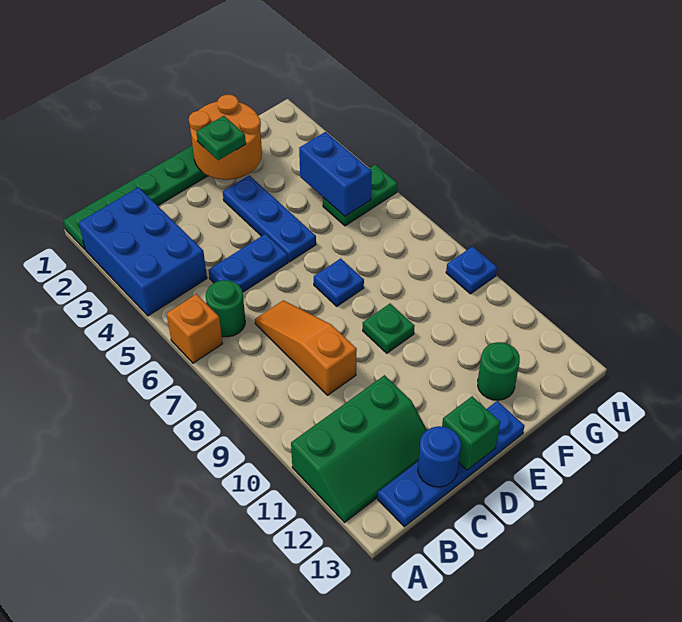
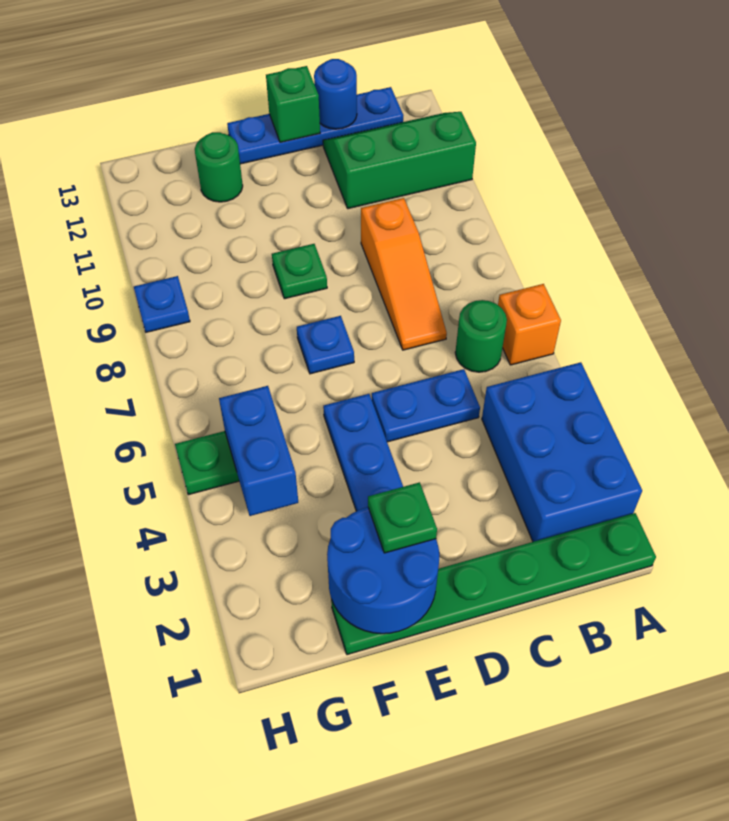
orange 2x2 round brick [189,95,262,180] -> blue 2x2 round brick [327,507,439,634]

